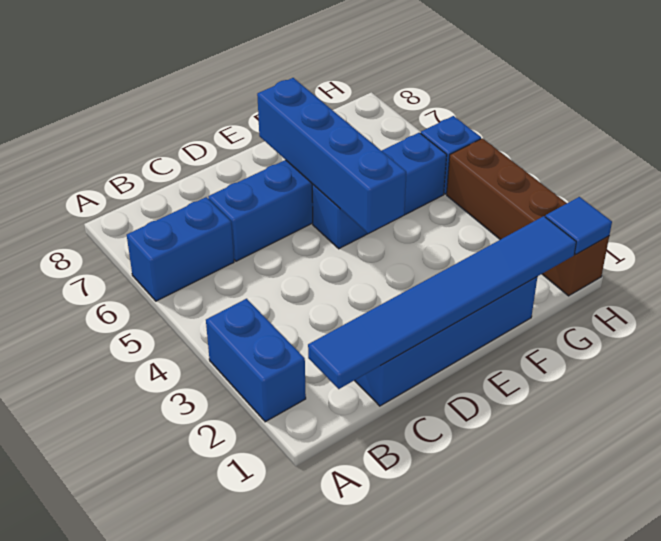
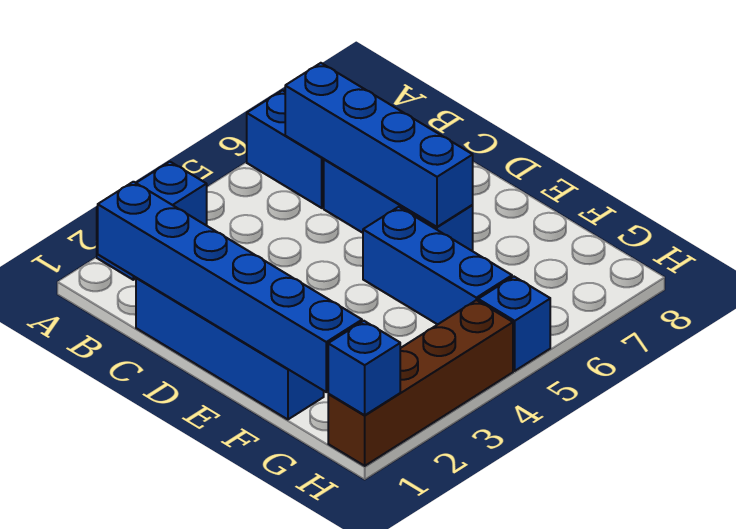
blue 1x6 tile [308,216,576,389] -> blue 1x6 brick [98,182,362,392]
blue 1x4 brick [257,78,406,233] -> blue 1x4 brick turned to [285,63,473,227]
blue 1x1 tile [545,197,612,254] -> blue 1x1 brick [328,321,400,415]

